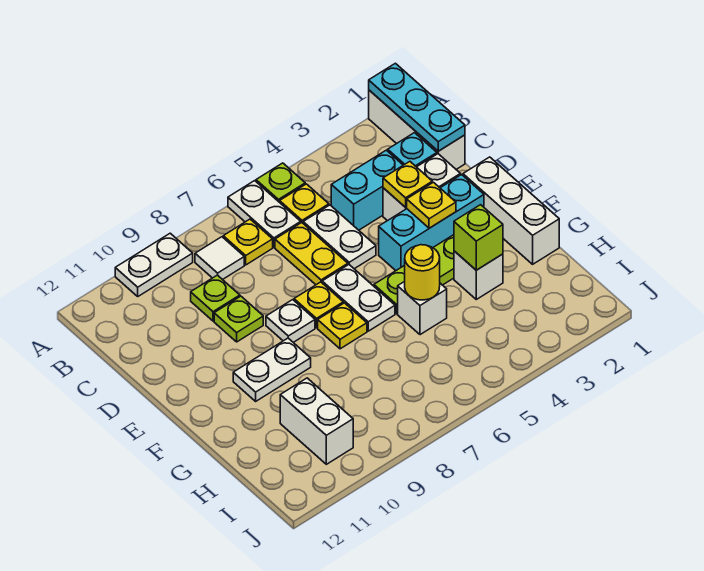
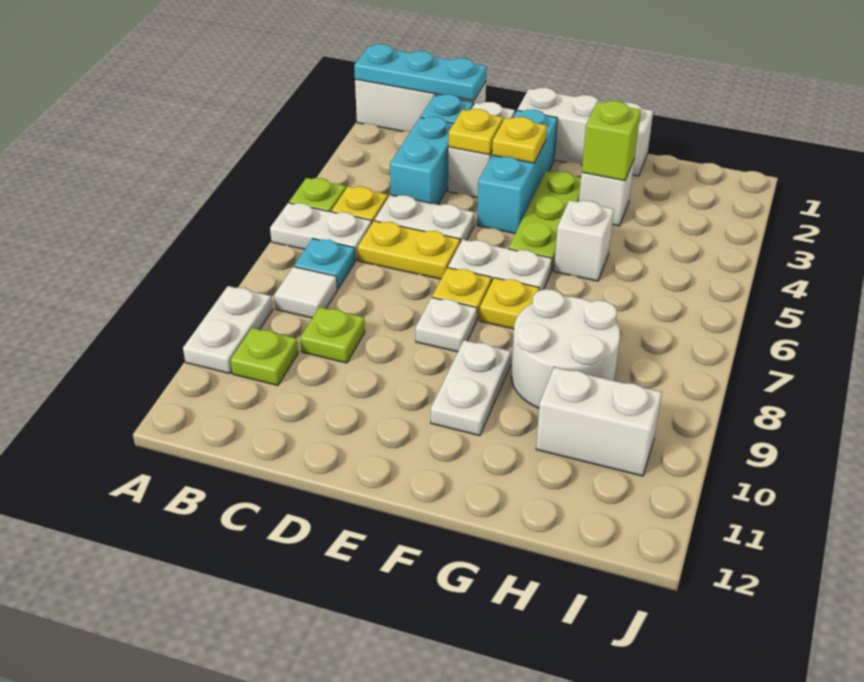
yellow 1x1 plate [223,219,273,265] -> cyan 1x1 plate [294,239,355,289]
lime 1x1 plate [214,296,263,342] -> lime 1x1 plate moved to [231,328,298,385]
yellow 1x1 round brick [405,245,440,300] -> none
none -> white 2x2 round brick [511,289,620,408]

